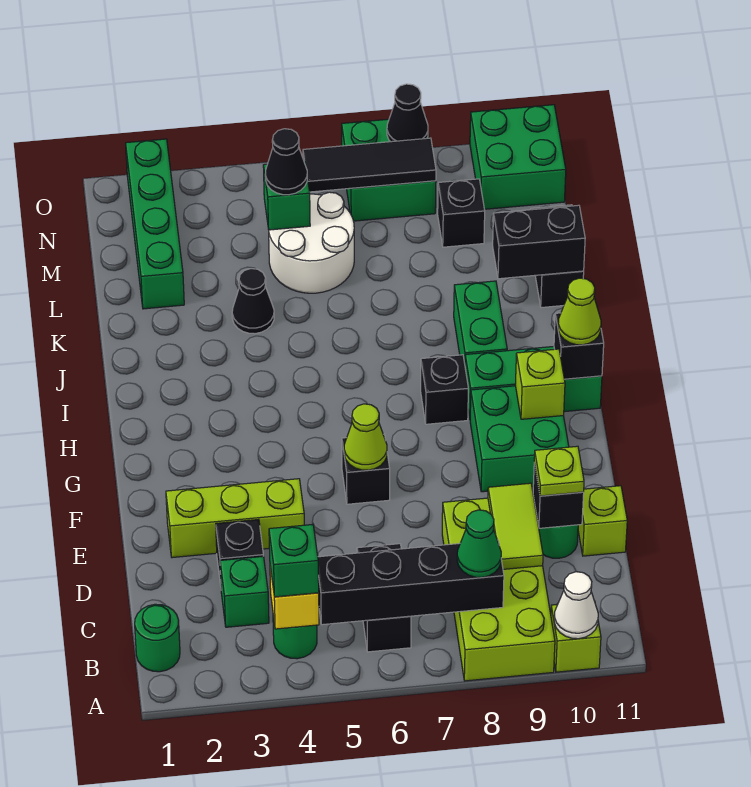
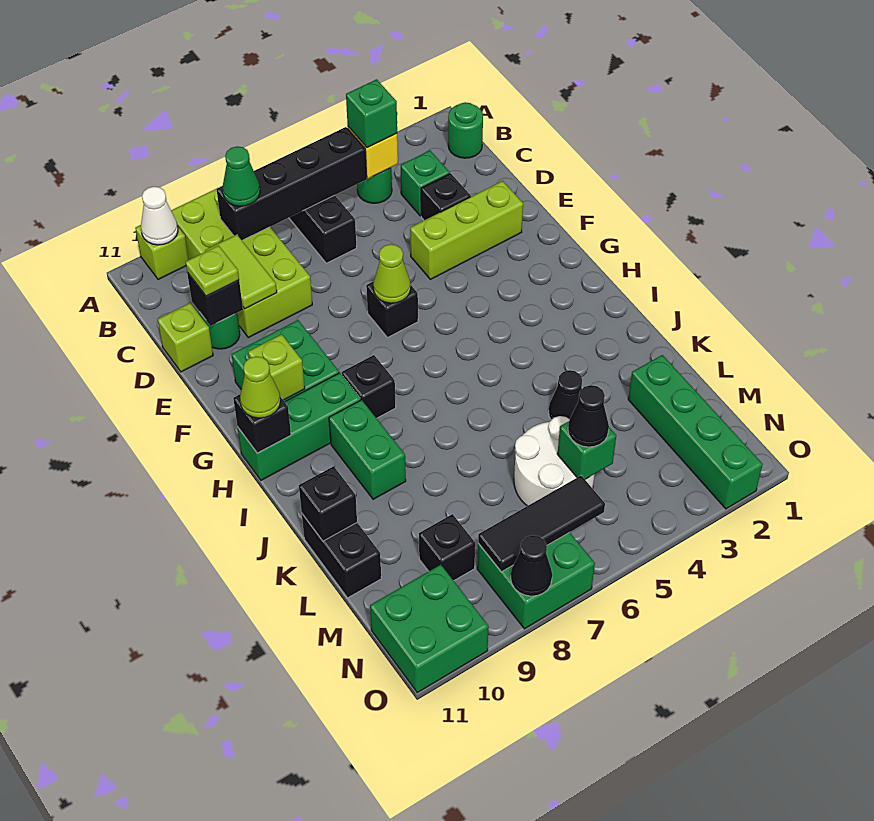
black 1x2 brick [493,205,585,279] -> black 1x1 brick [299,466,357,541]

